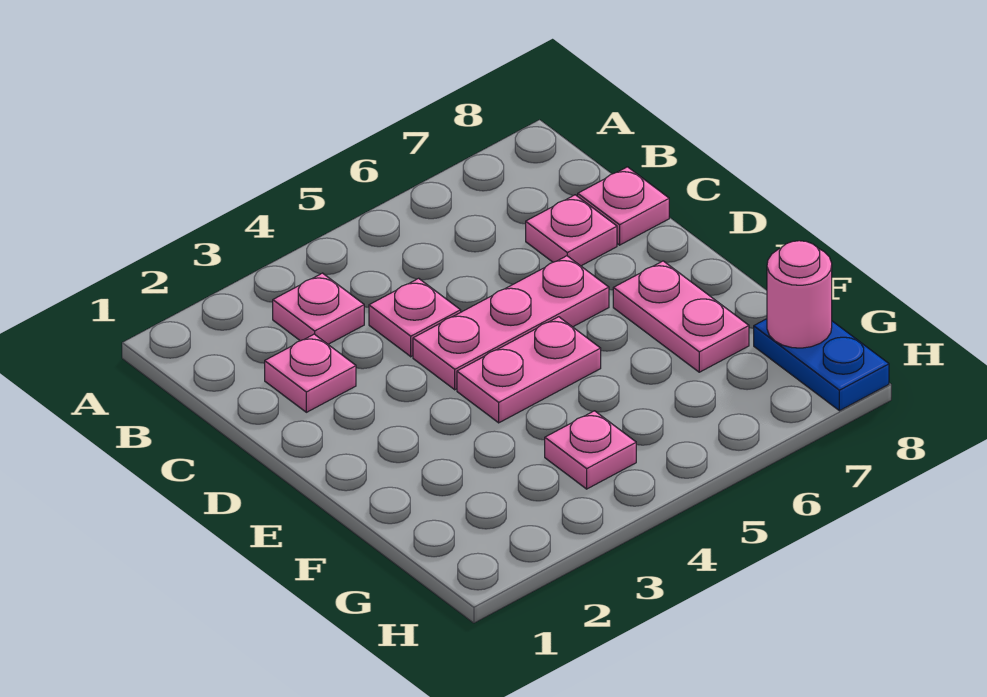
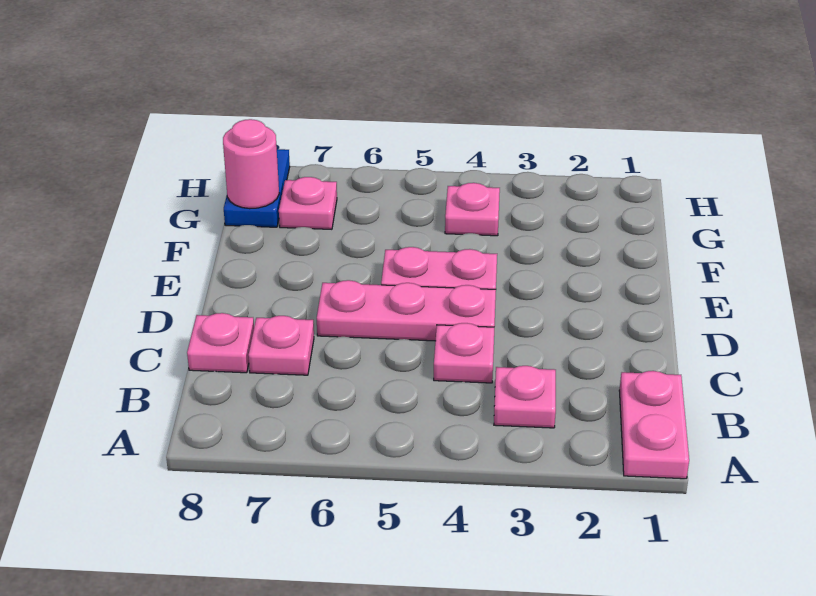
pink 1x1 plate [265,334,356,412] -> pink 1x1 plate moved to [279,177,337,229]
pink 1x2 plate [613,261,749,372] -> pink 1x2 plate moved to [619,371,689,479]

